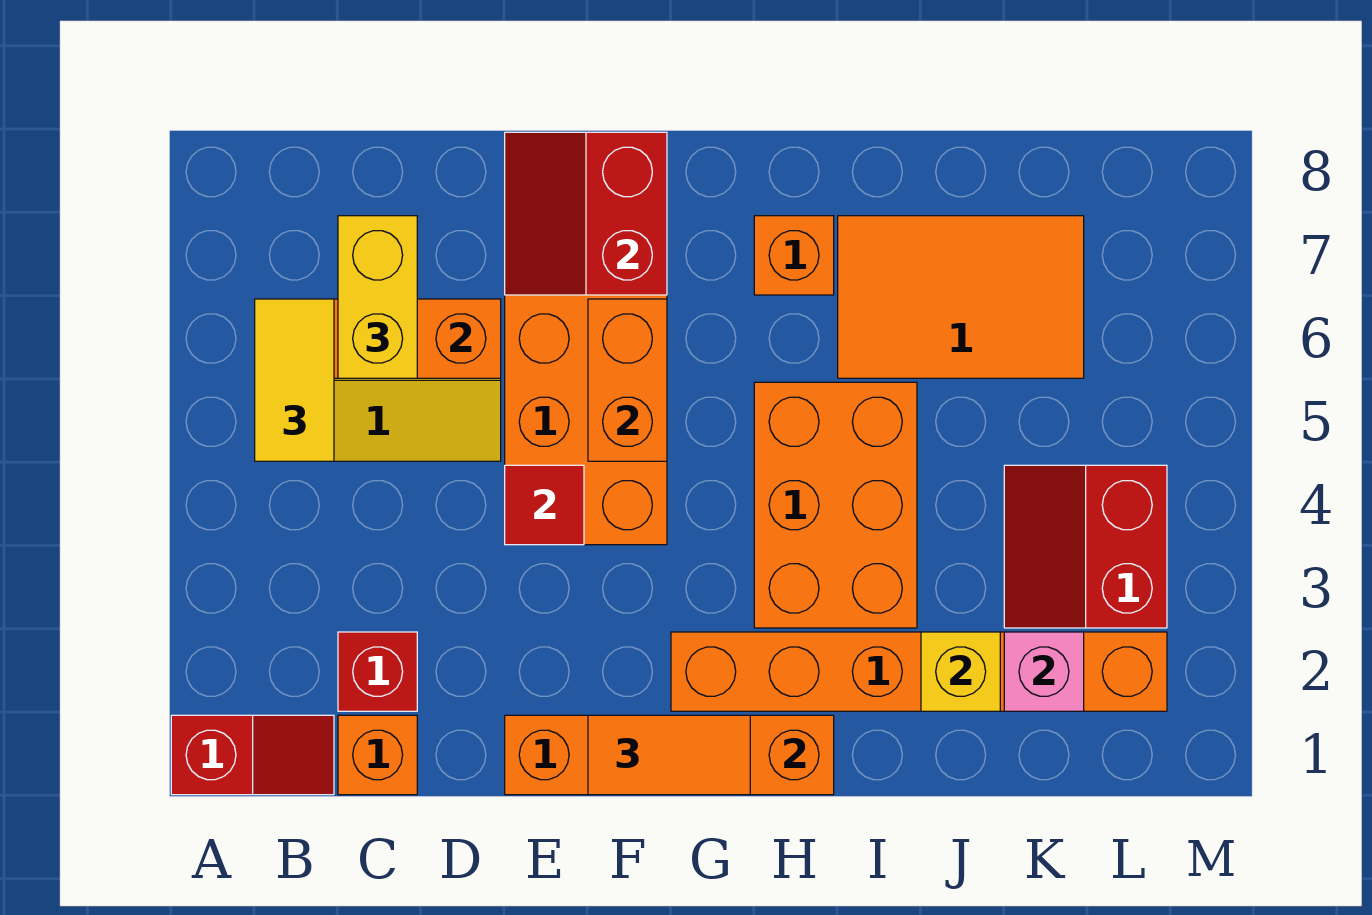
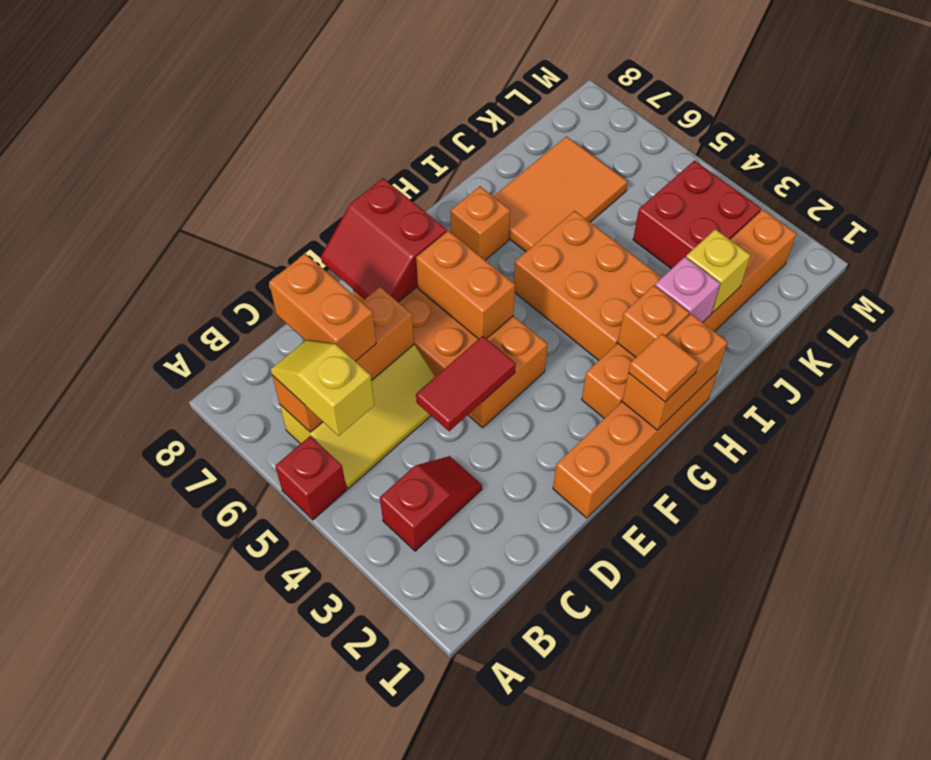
red 1x2 slope [171,715,334,795] -> red 1x2 slope moved to [380,456,482,551]
yellow 1x2 tile [255,299,334,461] -> yellow 1x2 slope [271,340,374,436]
orange 1x1 brick [338,715,417,795] -> orange 1x1 brick moved to [618,285,689,357]
red 1x1 brick [338,632,417,711] -> red 1x1 brick moved to [275,436,347,520]
yellow 1x2 brick [338,216,417,378] -> orange 1x2 brick [269,254,376,361]
red 1x1 tile [505,465,584,545] -> red 1x2 tile [416,336,516,431]
orange 1x2 tile [588,715,750,795] -> orange 1x1 tile [628,334,699,402]
pink 1x1 brick [1004,632,1084,711] -> pink 1x1 brick moved to [655,257,720,322]
red 2x2 slope [1004,465,1167,628] -> red 2x2 brick [633,161,761,269]

